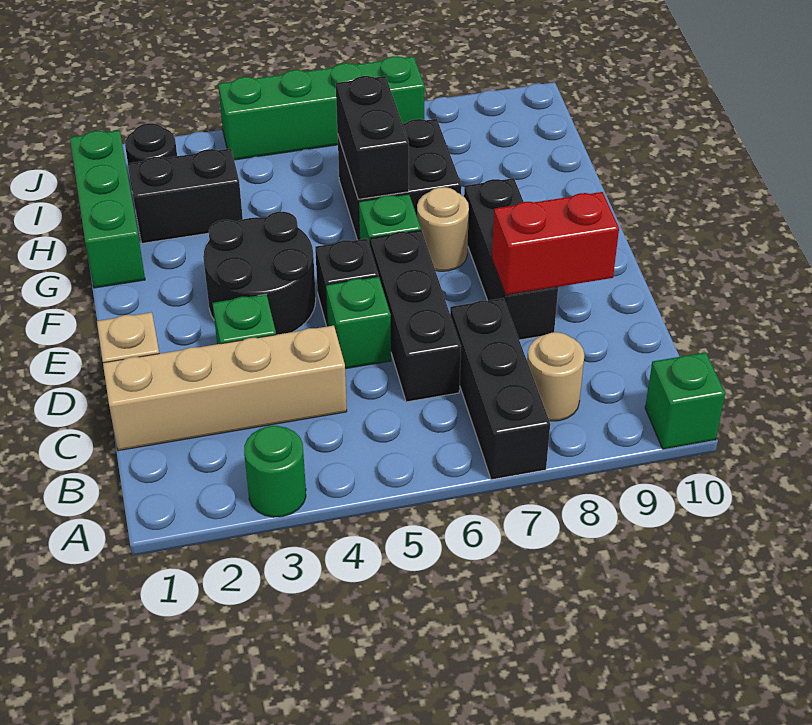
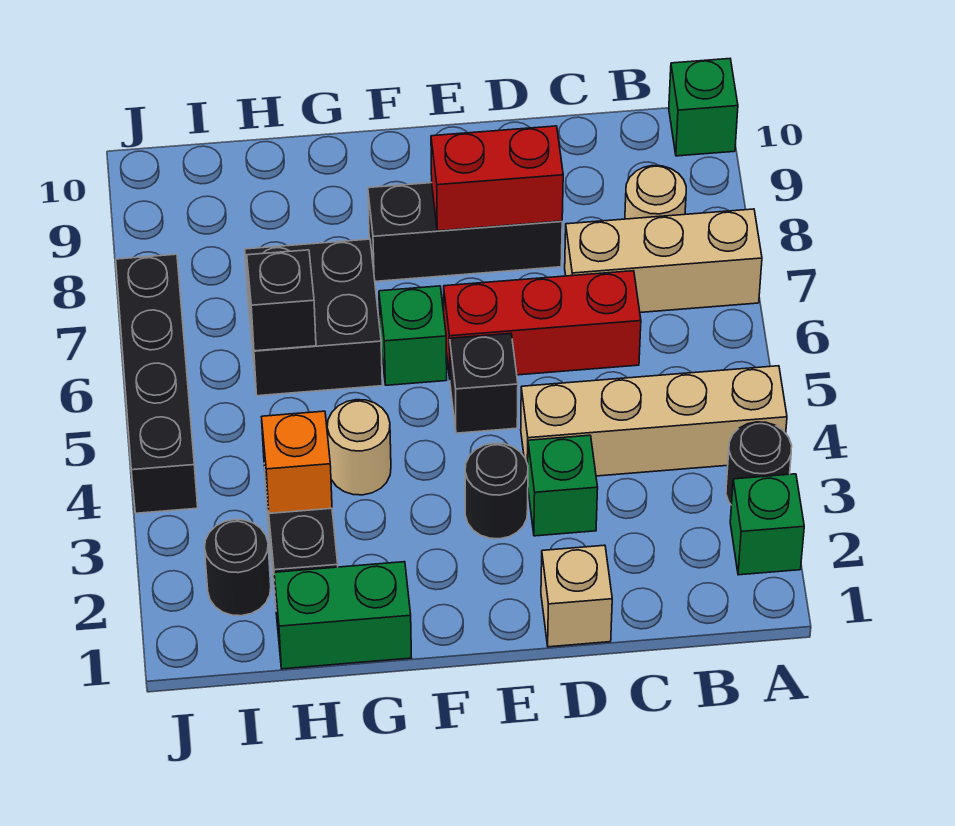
green 1x1 round brick [244,426,306,517] -> black 1x1 round brick [726,422,792,505]
black 1x3 brick [450,298,550,480] -> tan 1x3 brick [565,209,762,313]
tan 1x4 brick [103,326,347,451] -> tan 1x4 brick turned to [521,366,787,476]
black 1x3 brick [370,230,461,402] -> red 1x3 brick [444,271,641,378]
green 1x1 brick [326,277,391,369] -> green 1x1 brick moved to [730,474,804,575]
red 1x2 brick [492,192,619,295] -> red 1x2 brick turned to [431,126,563,231]
black 2x2 round brick [203,212,316,335] -> black 1x1 round brick [465,443,528,539]
tan 1x1 round brick [417,187,469,271] -> tan 1x1 round brick moved to [327,400,391,495]
green 1x3 brick [70,130,145,288] -> green 1x2 brick [274,562,411,669]
black 1x2 brick [336,76,409,199] -> black 1x1 brick [247,250,316,351]
none -> orange 1x1 brick [262,411,332,513]
green 1x4 brick [218,56,425,160] -> black 1x4 brick [116,254,198,513]

